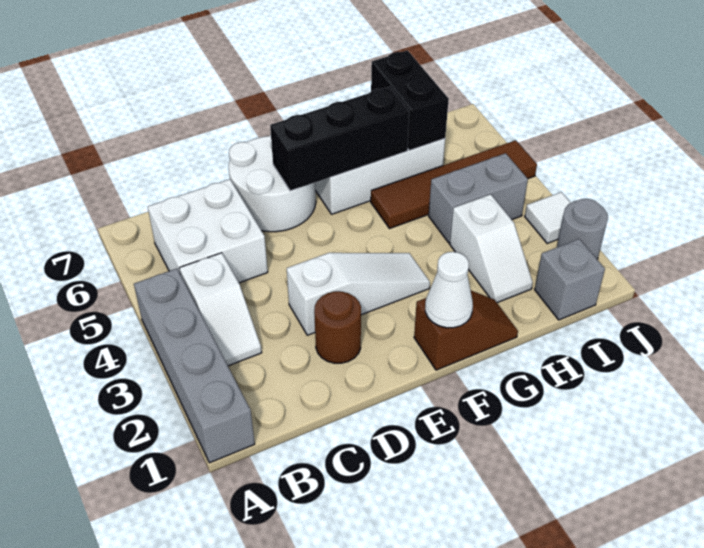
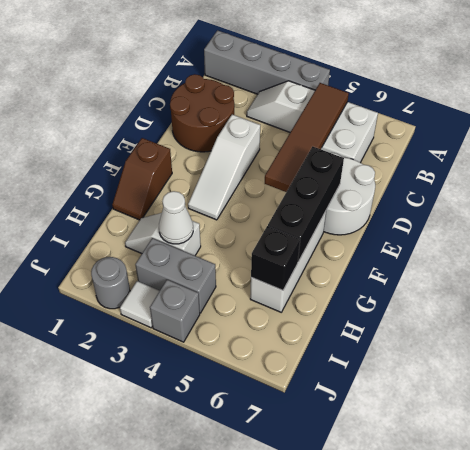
brown 1x1 round brick [314,291,361,363] -> brown 2x2 round brick [170,74,234,152]
white 1x1 cone [425,252,473,328] -> white 1x1 cone moved to [159,191,193,244]
brown 1x4 tile [371,140,537,229] -> brown 1x4 tile moved to [265,83,349,192]
grey 1x2 brick [429,153,528,243] -> grey 1x2 brick turned to [135,238,216,313]
black 1x2 brick [371,50,449,150] -> black 1x1 brick [251,226,300,290]
grey 1x1 brick [535,239,605,320] -> grey 1x1 brick moved to [150,280,200,342]

